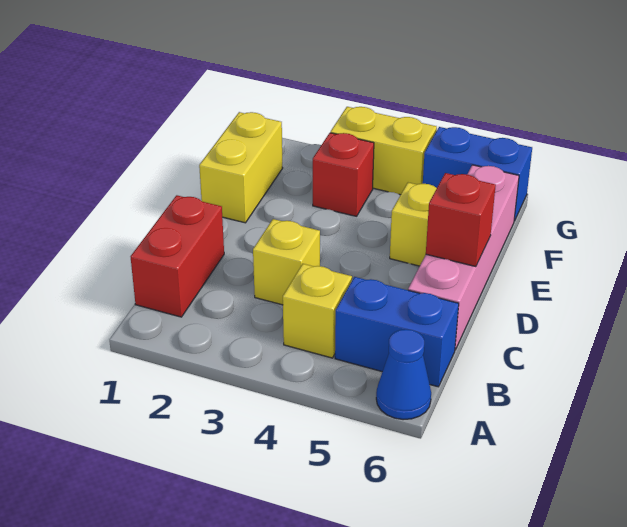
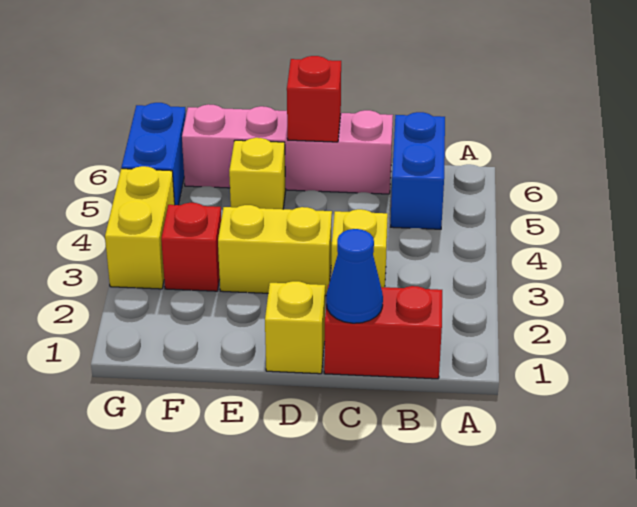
blue 1x1 cone [376,329,431,420] -> blue 1x1 cone moved to [326,229,383,323]
yellow 1x1 brick [283,264,352,358] -> yellow 1x1 brick moved to [265,281,325,374]
yellow 1x2 brick [199,112,283,223] -> yellow 1x2 brick moved to [218,205,332,296]

